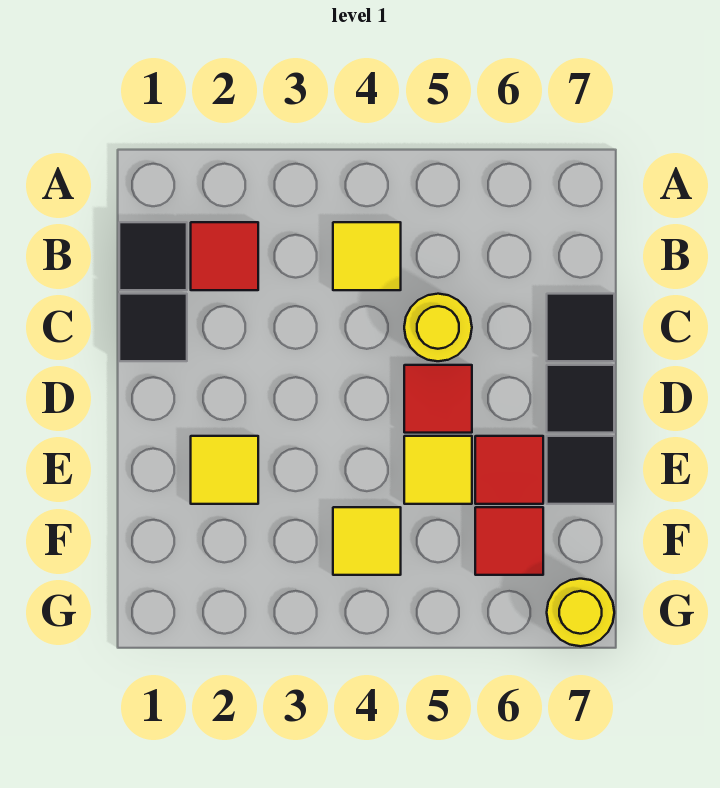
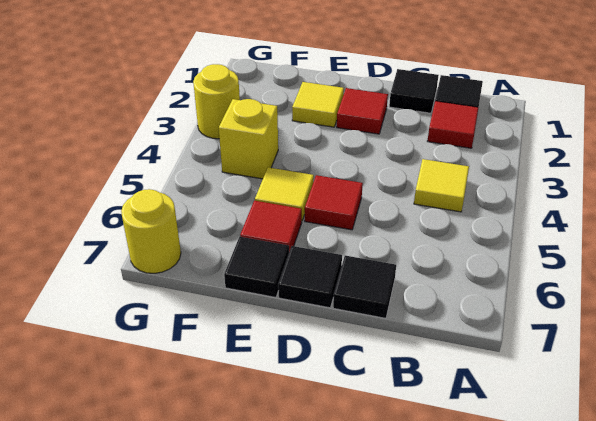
yellow 1x1 round brick [404,294,472,361] -> yellow 1x1 round brick moved to [193,64,240,139]
yellow 1x1 tile [333,507,401,575] -> yellow 1x1 brick [219,99,278,179]
red 1x1 tile [475,507,543,575] -> red 1x1 tile moved to [337,88,388,134]

